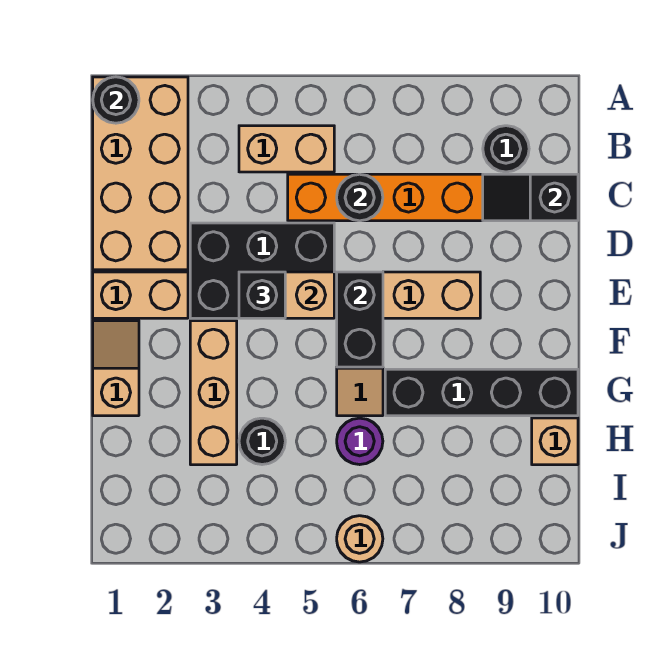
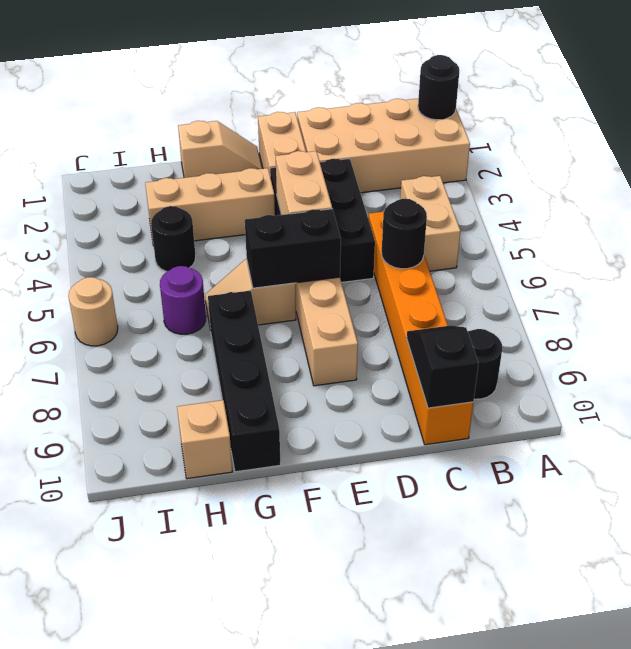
black 1x1 brick [239,272,285,318] -> none

